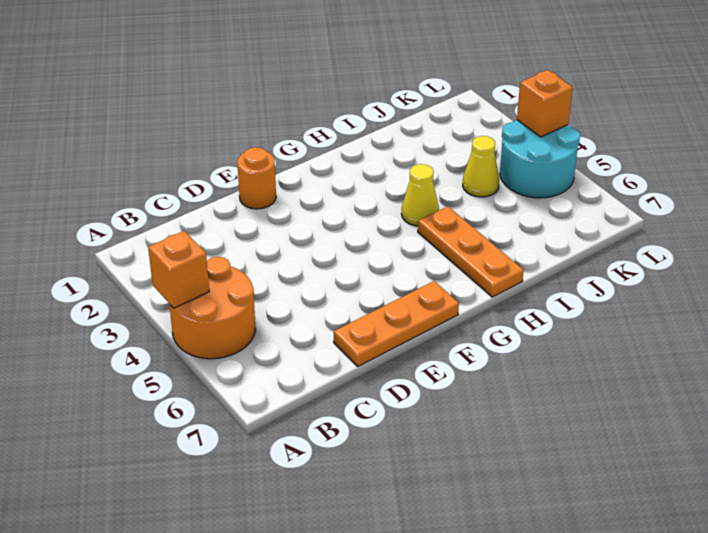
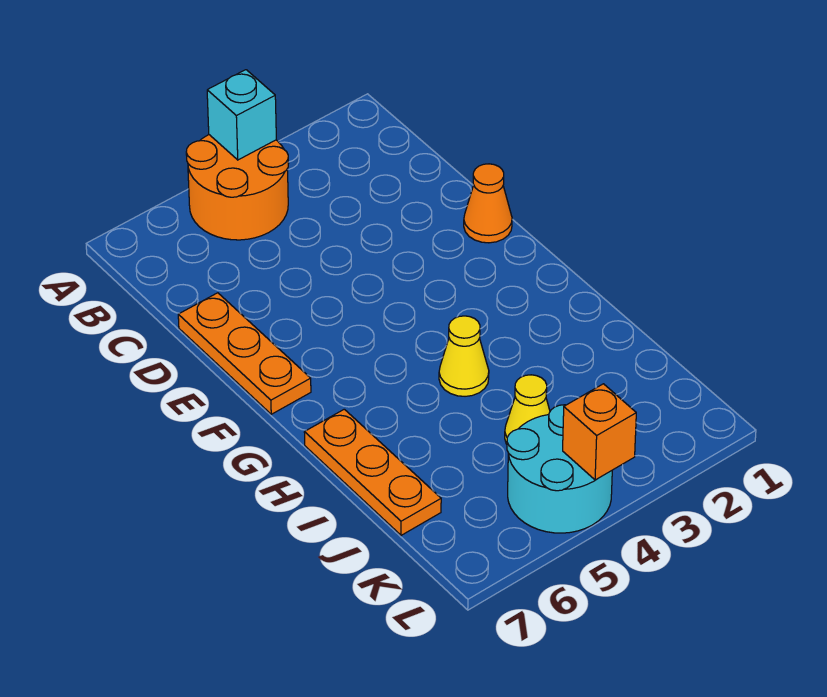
orange 1x1 brick [148,231,209,308] -> cyan 1x1 brick [207,70,276,160]
orange 1x1 round brick [237,147,276,209] -> orange 1x1 cone [464,164,512,243]
orange 1x3 plate [418,207,524,297] -> orange 1x3 plate turned to [304,409,441,535]

